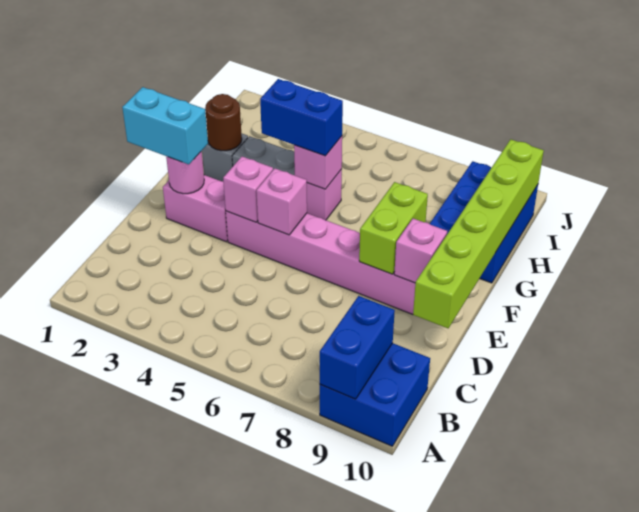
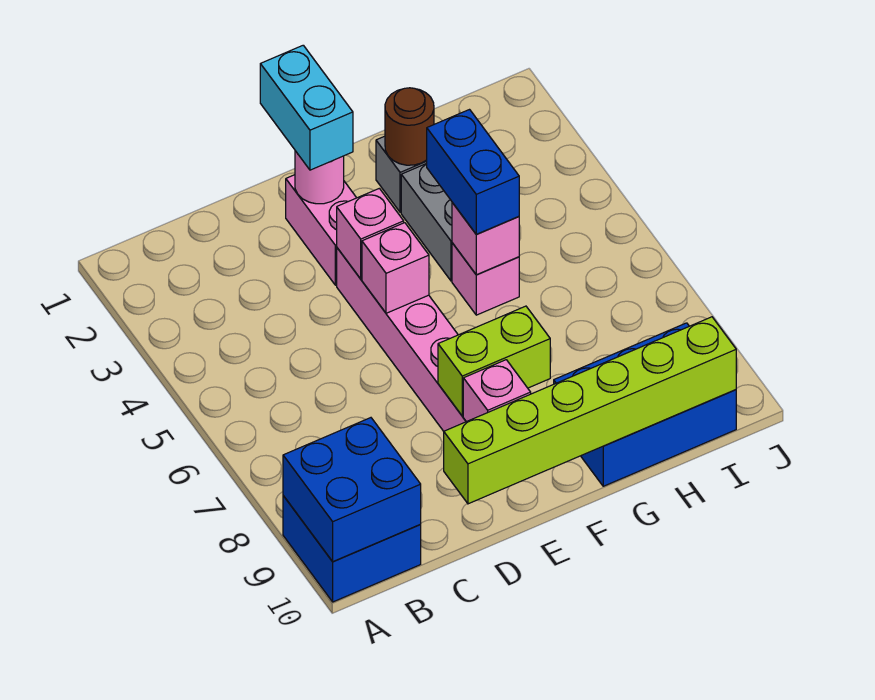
blue 1x2 brick [320,296,395,399] -> blue 2x2 brick [283,418,421,562]

